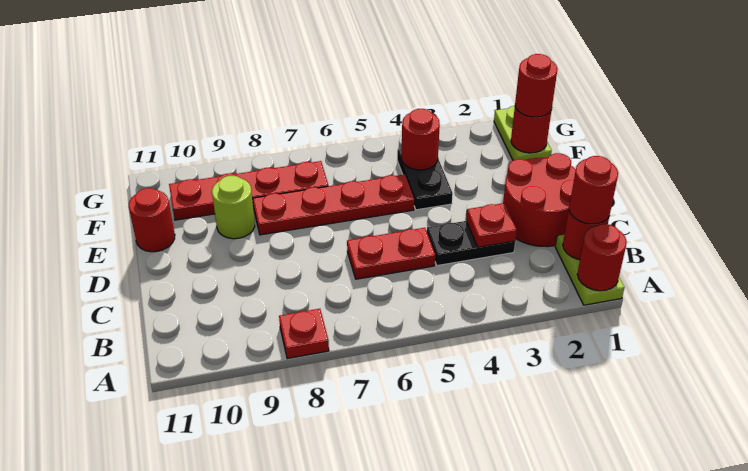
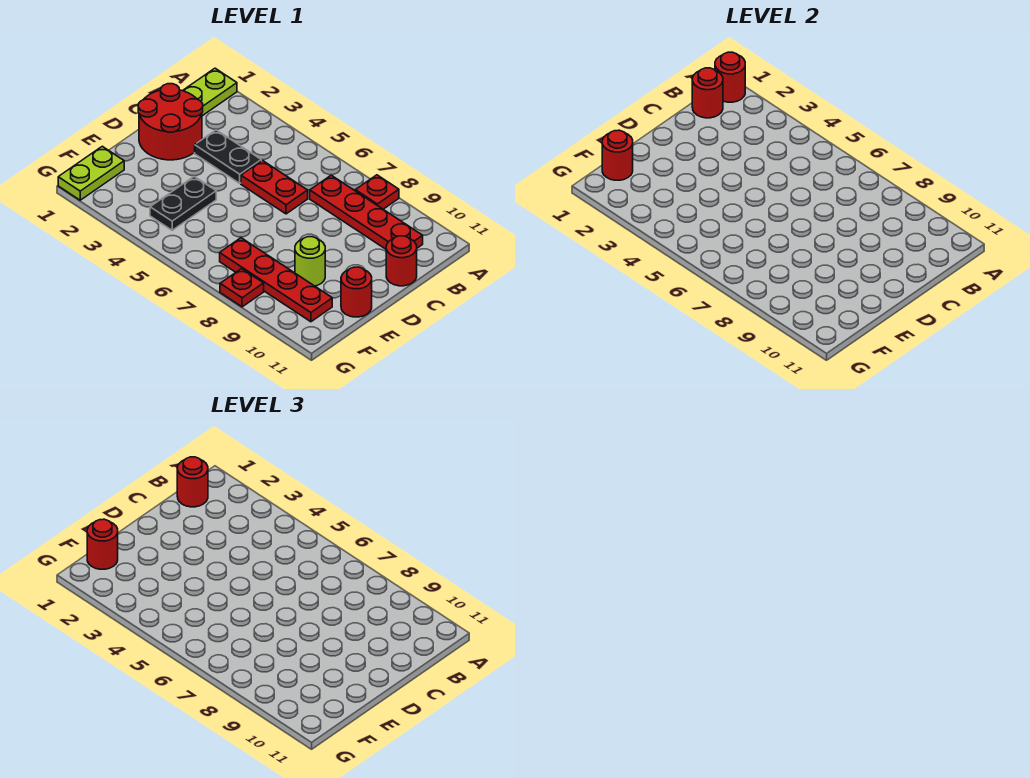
red 1x1 plate [466,203,517,247] -> red 1x1 plate moved to [220,269,264,307]
red 1x4 plate [253,174,414,235] -> red 1x4 plate moved to [310,175,423,249]
red 1x1 round brick [401,109,440,170] -> red 1x1 round brick moved to [386,236,417,286]

